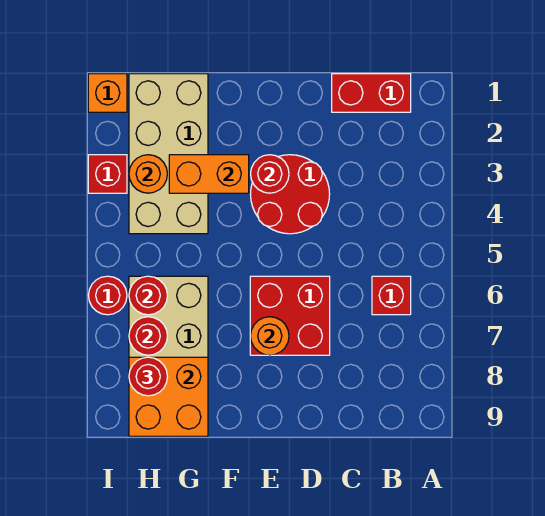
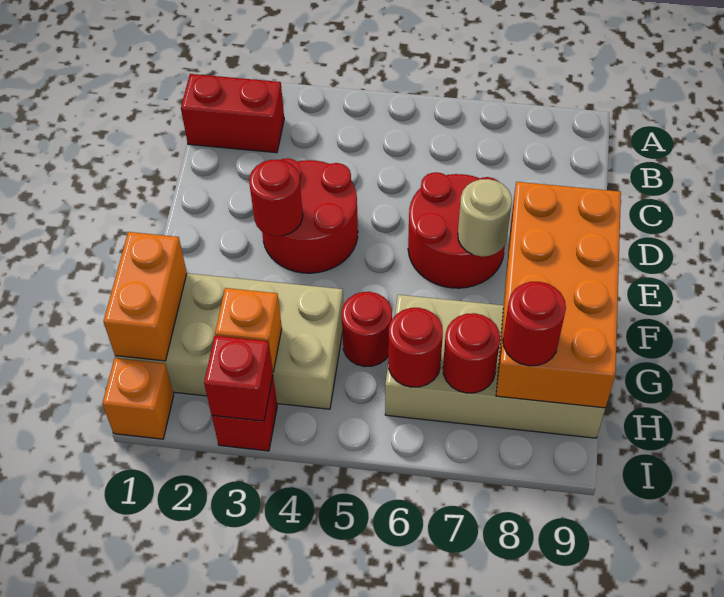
red 1x2 brick [332,74,411,112] -> red 1x2 brick turned to [181,74,284,153]
red 1x1 brick [372,276,411,315] -> red 1x1 brick moved to [204,336,273,421]
red 2x2 brick [250,276,330,355] -> red 2x2 round brick [408,172,505,288]
orange 1x1 round brick [251,317,289,355] -> tan 1x1 round brick [458,179,512,256]
orange 1x2 brick [169,155,249,193] -> orange 1x2 brick moved to [103,232,187,361]
orange 2x2 brick [129,357,208,436] -> orange 2x4 brick [496,182,621,408]
orange 1x1 round brick [129,155,167,193] -> orange 1x1 brick [215,288,282,372]
red 1x1 round brick [88,276,127,315] -> red 1x1 round brick moved to [342,292,392,367]

